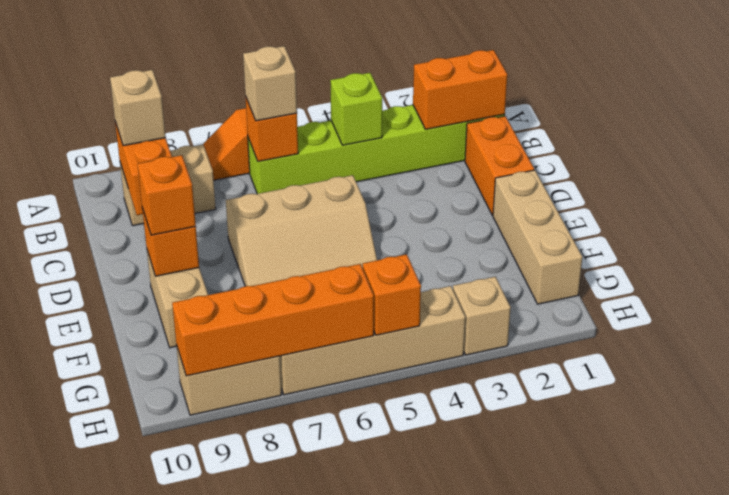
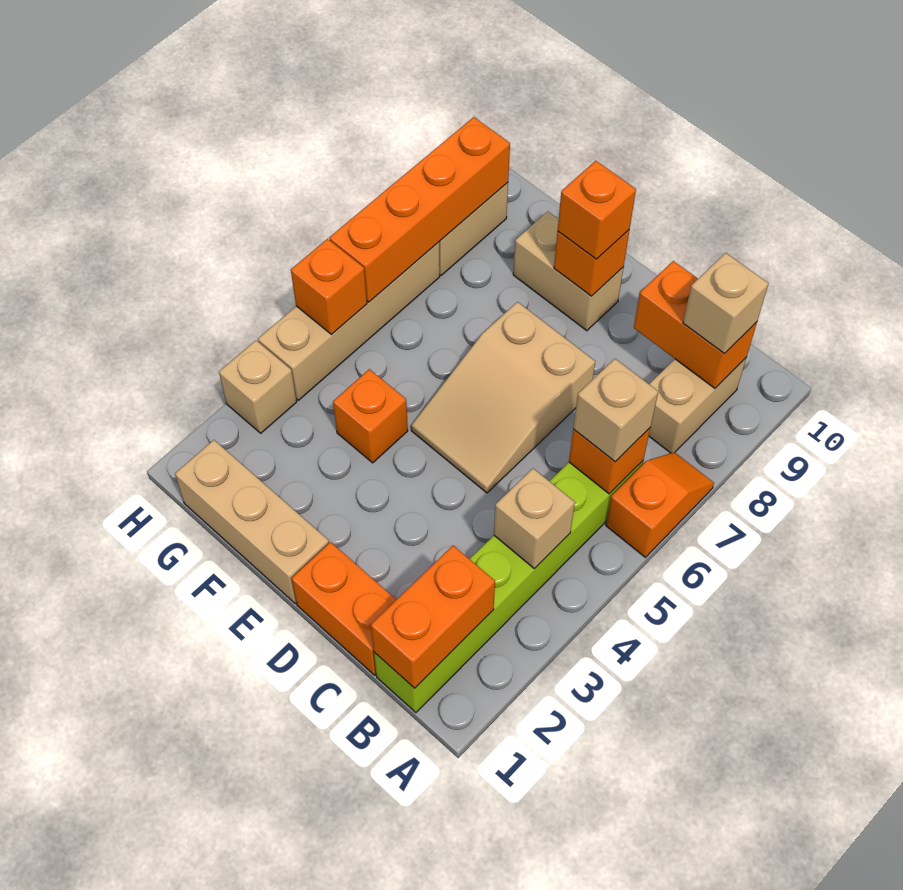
lime 1x1 brick [330,73,382,145] -> tan 1x1 brick [494,468,575,569]
tan 2x3 slope [226,175,377,286] -> tan 2x3 slope turned to [411,302,595,493]
none -> orange 1x1 brick [333,369,408,463]

